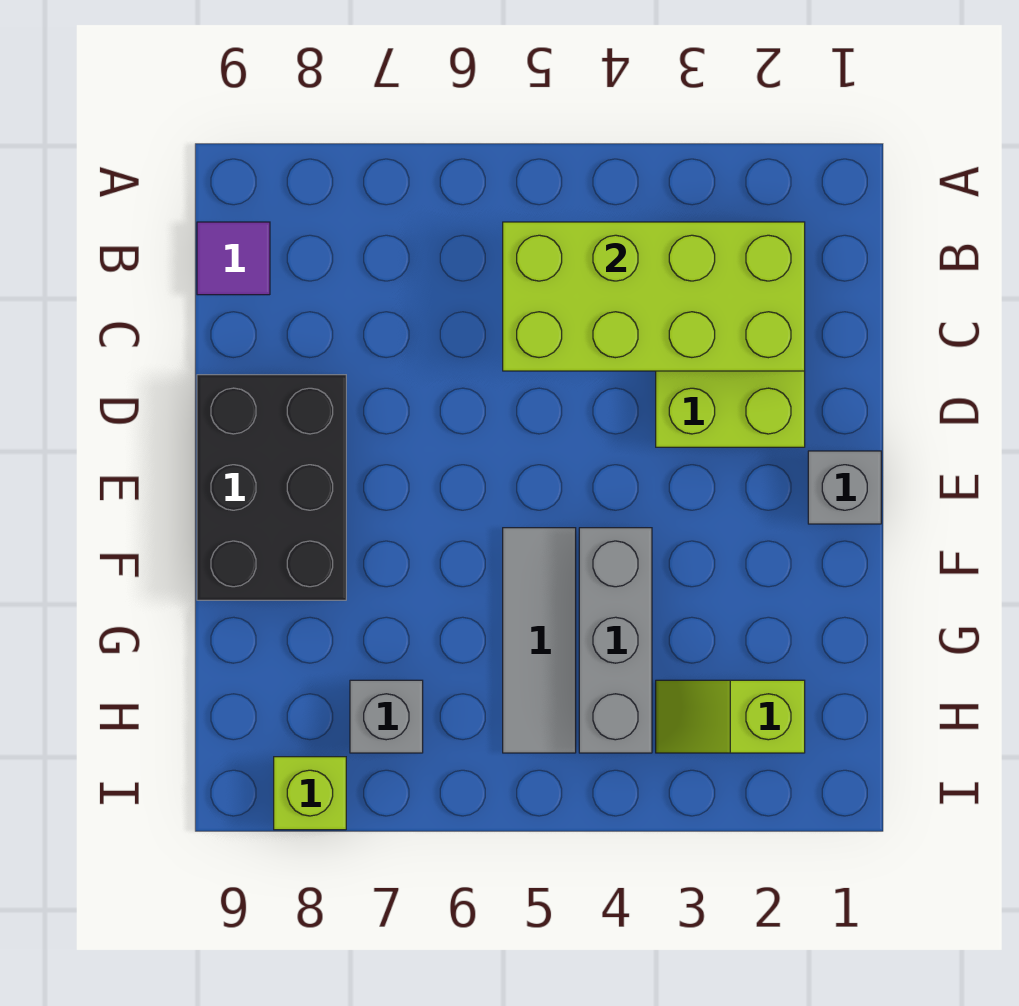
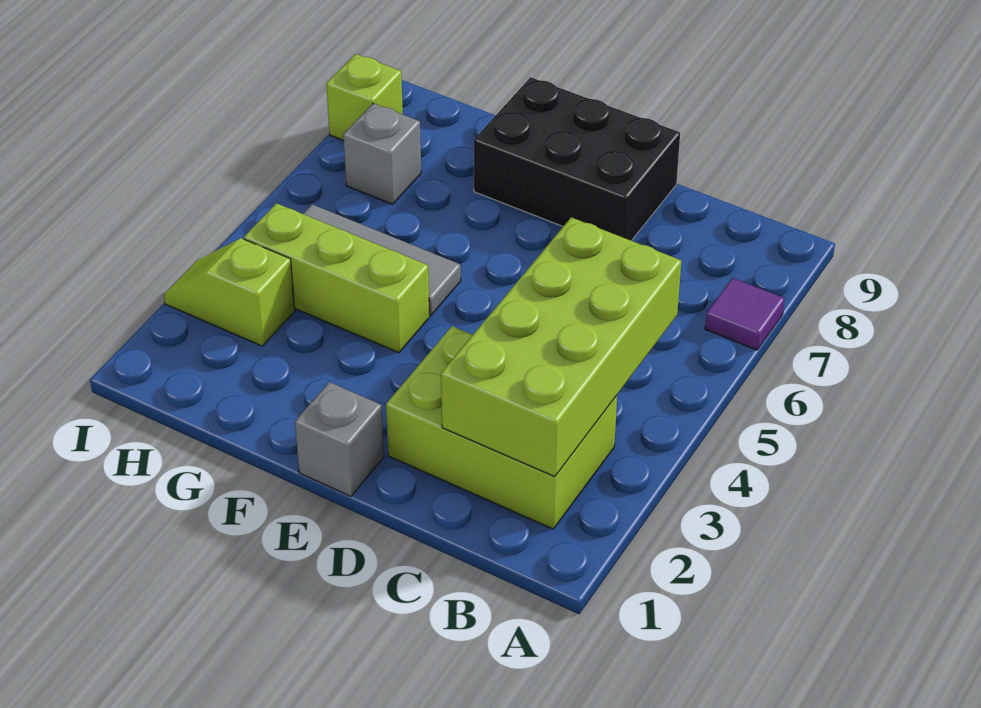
purple 1x1 tile [197,222,270,295] -> purple 1x1 tile moved to [705,278,785,350]
grey 1x3 brick [579,528,652,753] -> lime 1x3 brick [244,203,430,353]
lime 1x2 slope [656,680,805,753] -> lime 1x2 slope turned to [164,238,295,346]

